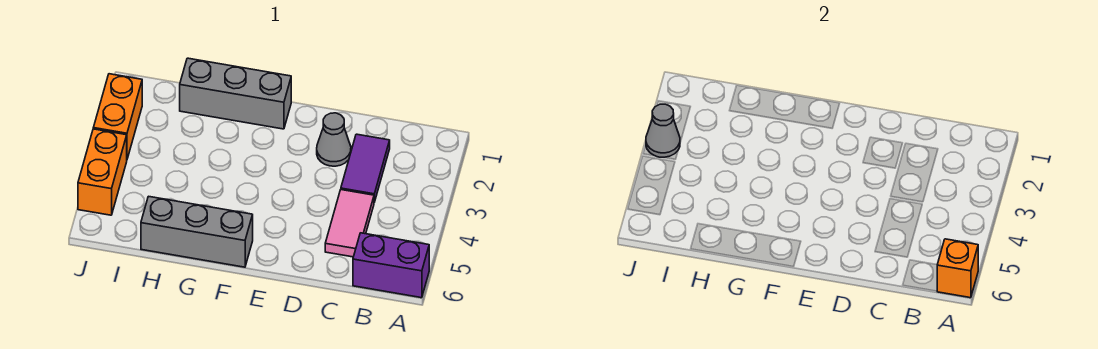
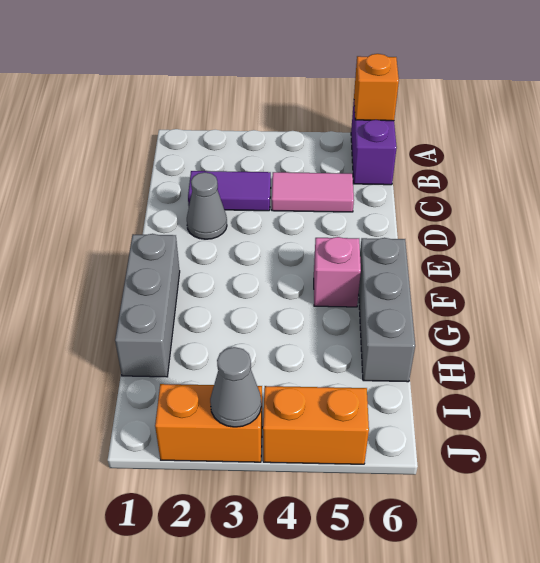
none -> pink 1x1 brick [314,237,361,307]

